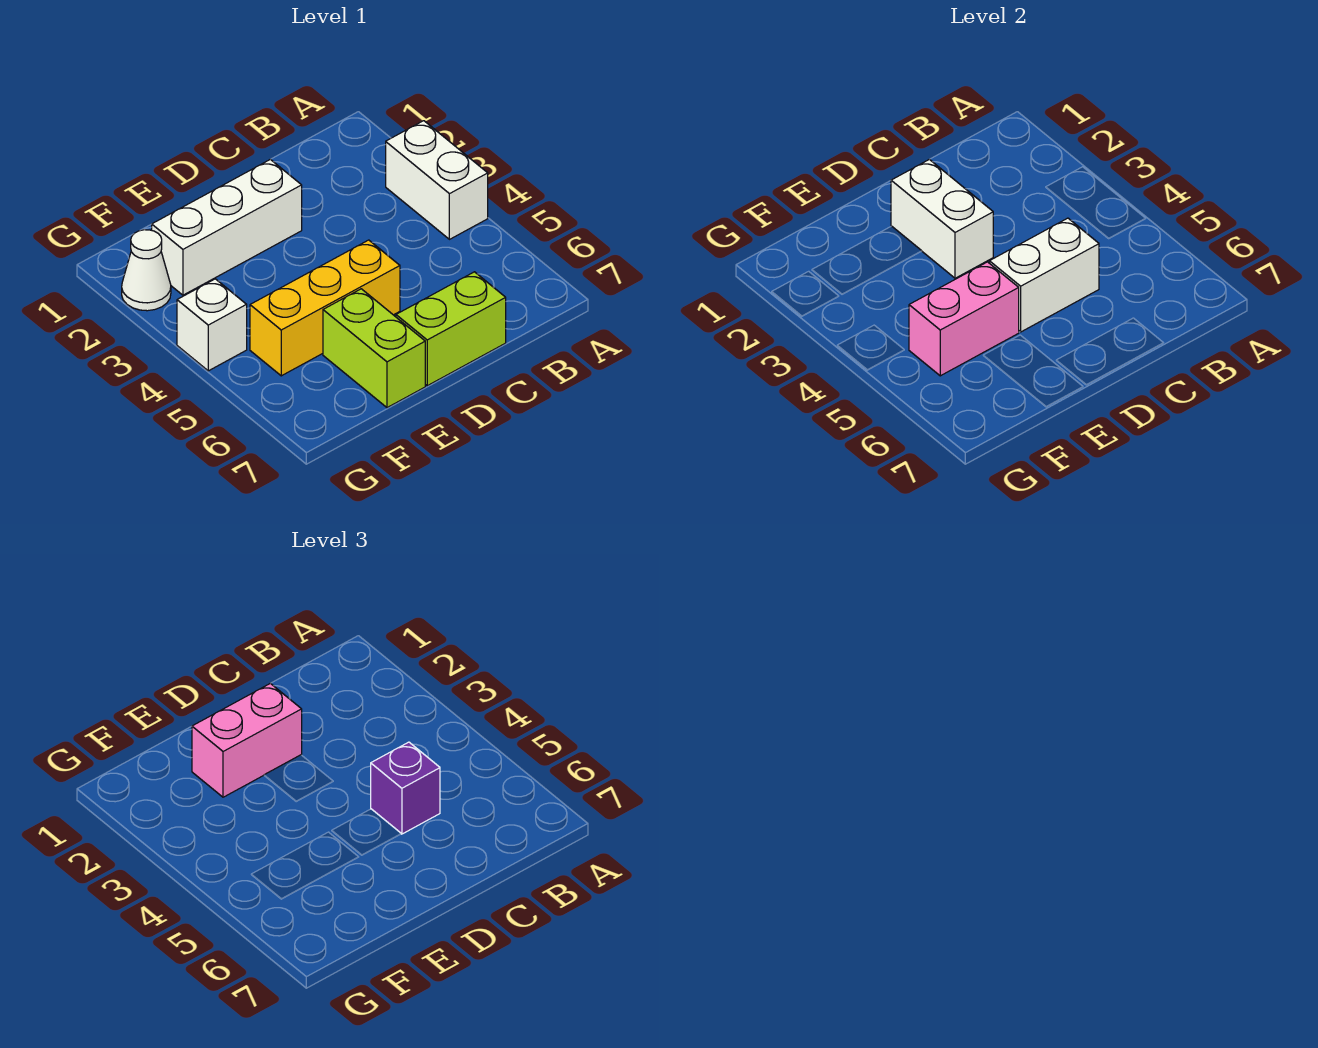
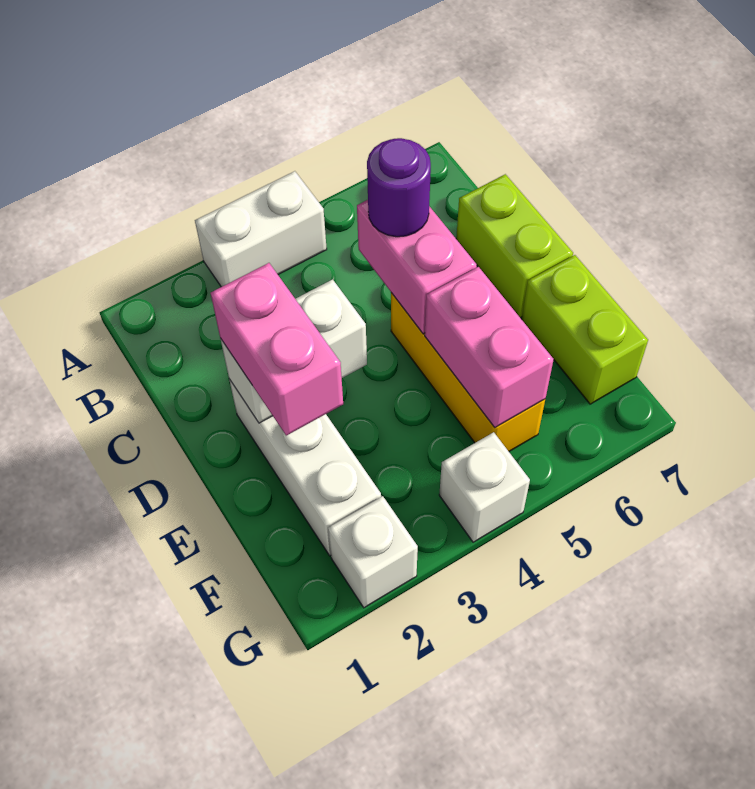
white 1x2 brick [989,218,1099,332] -> pink 1x2 brick [357,200,477,334]
purple 1x1 brick [371,742,440,834] -> purple 1x1 round brick [367,138,431,237]
lime 1x2 brick [323,289,425,408] -> lime 1x2 brick turned to [522,255,648,404]
white 1x1 cone [122,230,171,311] -> white 1x1 brick [328,496,418,608]

